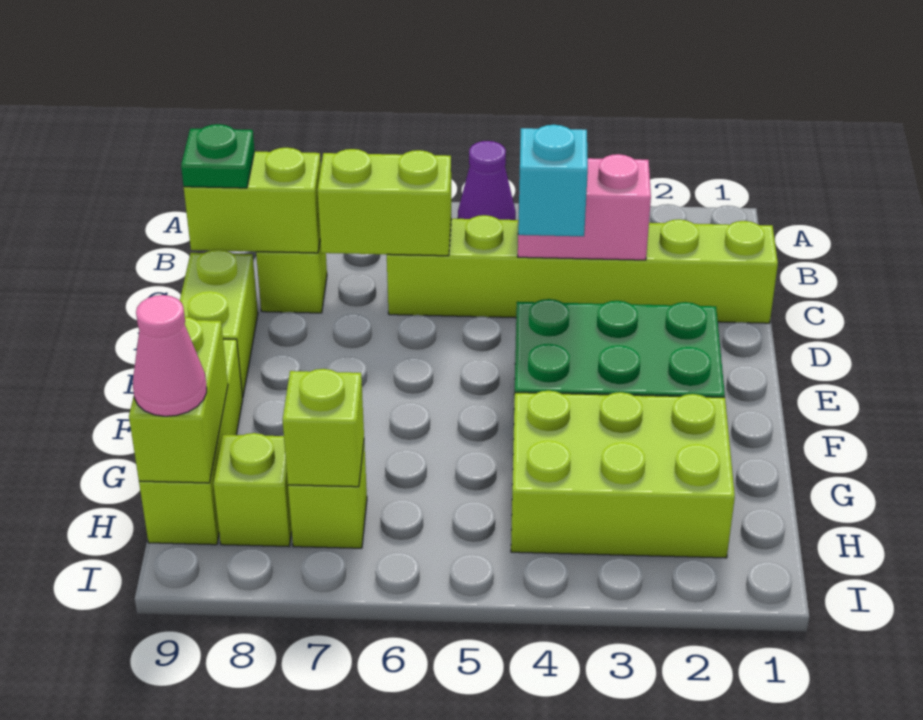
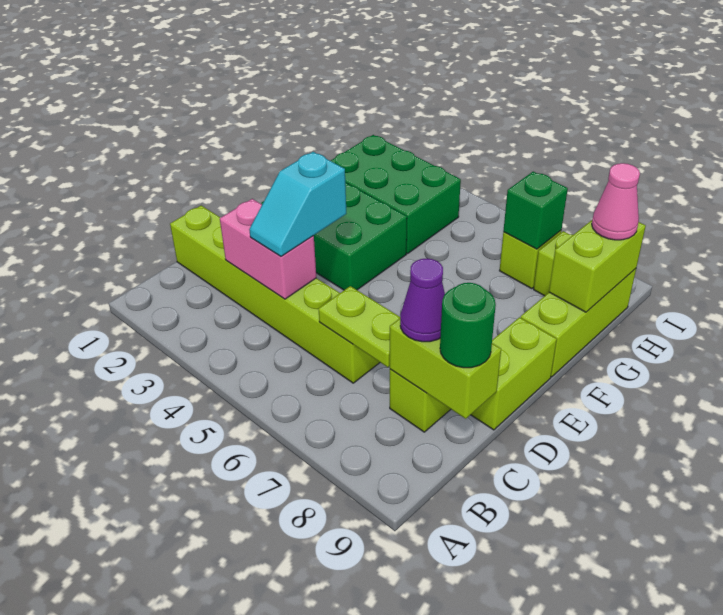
purple 1x1 cone [458,141,516,220] -> purple 1x1 cone moved to [400,259,445,342]
lime 1x2 brick [317,149,451,256] -> lime 1x2 plate [319,286,400,367]
green 1x1 plate [181,124,254,188] -> green 1x1 round brick [440,283,496,368]
lime 2x3 brick [511,391,735,558] -> green 2x3 brick [331,135,461,254]
lime 1x1 brick [283,369,364,487] -> green 1x1 brick [503,172,568,249]

